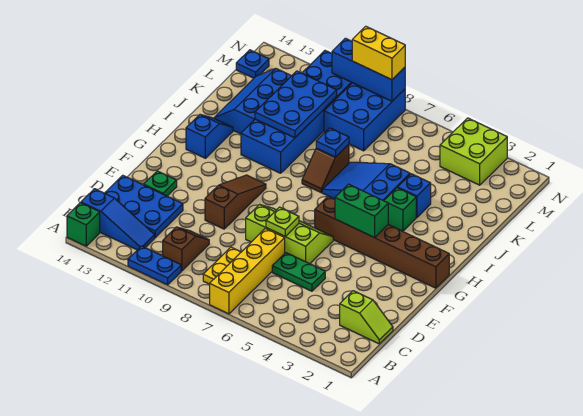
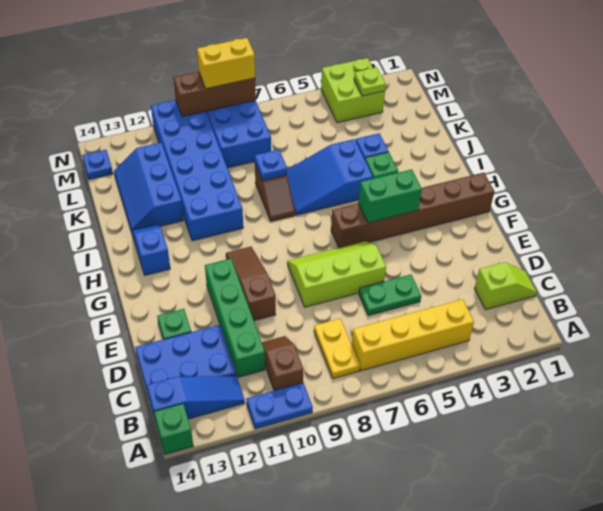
yellow 1x4 brick [210,228,285,314] -> yellow 1x4 brick turned to [352,299,474,371]
none -> green 1x4 brick [205,259,265,377]
lime 1x1 plate [266,207,299,236] -> lime 1x1 plate moved to [354,67,386,96]
blue 2x3 plate [255,71,337,138] -> none
blue 1x3 brick [332,38,405,101] -> brown 1x3 brick [174,72,256,117]

